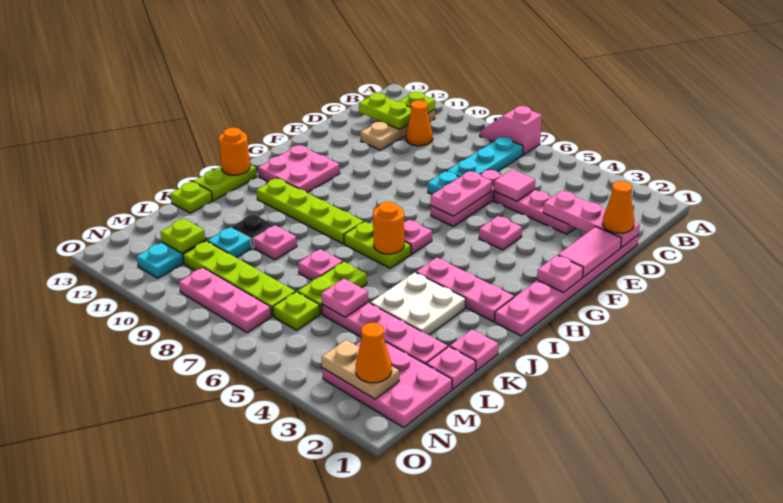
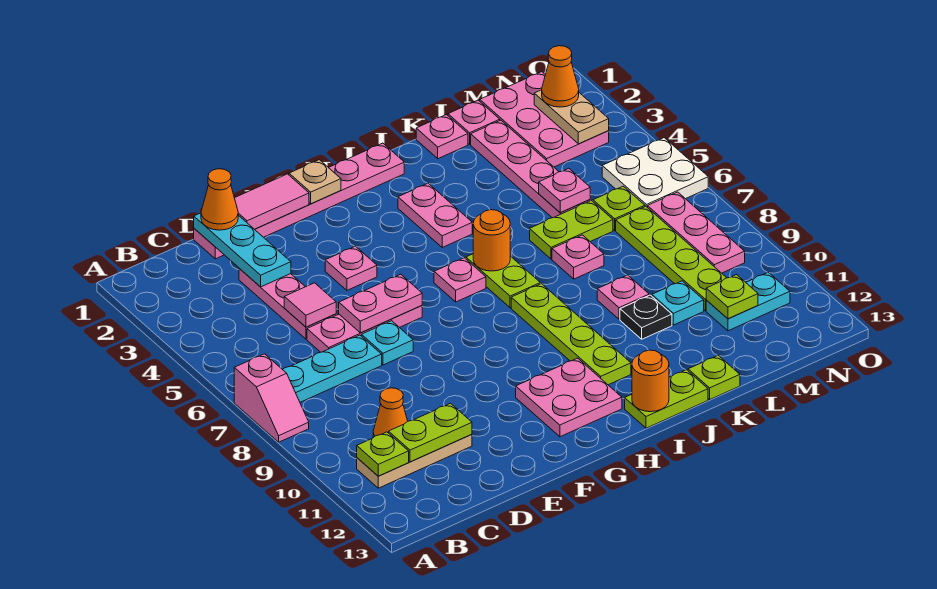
lime 1x2 plate [359,93,411,129] -> lime 1x2 plate turned to [389,403,472,462]
pink 1x3 plate [543,191,640,248] -> cyan 1x3 plate [194,213,291,287]
pink 1x1 plate [537,255,583,293] -> tan 1x1 plate [289,160,341,204]
pink 1x3 plate [416,258,514,321] -> pink 1x2 plate [398,183,472,247]
white 2x2 plate [371,272,466,335] -> white 2x2 plate moved to [602,138,708,208]

